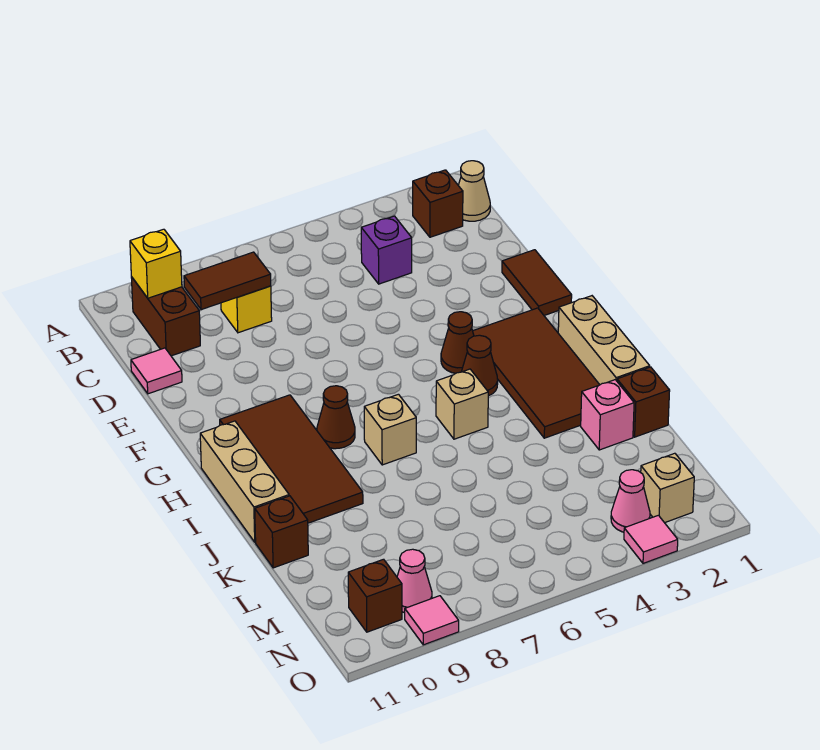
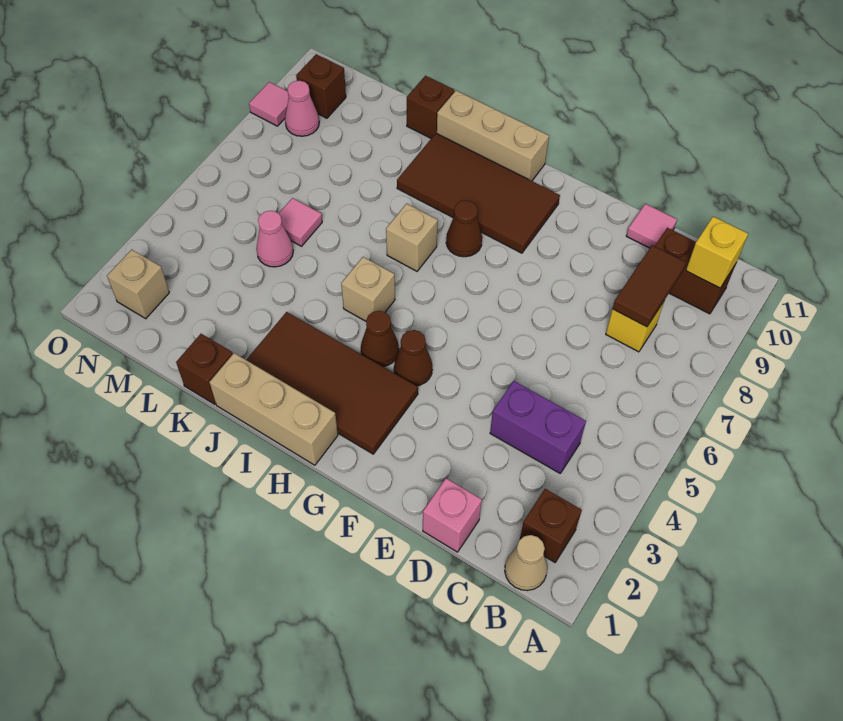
purple 1x1 brick [361,216,412,284] -> purple 1x2 brick [490,381,586,473]
brown 1x2 tile [502,250,572,315] -> none
pink 1x1 brick [581,380,634,450] -> pink 1x1 brick moved to [423,478,482,552]
pink 1x1 cone [611,470,650,532] -> pink 1x1 cone moved to [256,211,293,267]
pink 1x1 tile [624,515,678,563] -> pink 1x1 tile moved to [279,198,322,246]

